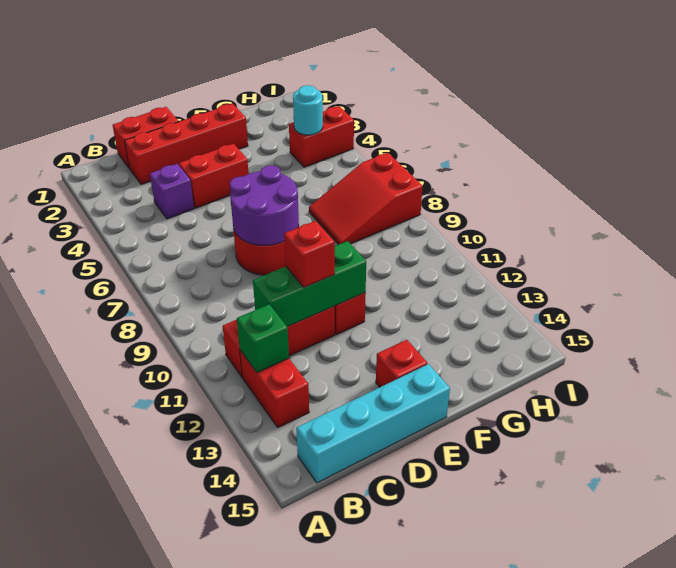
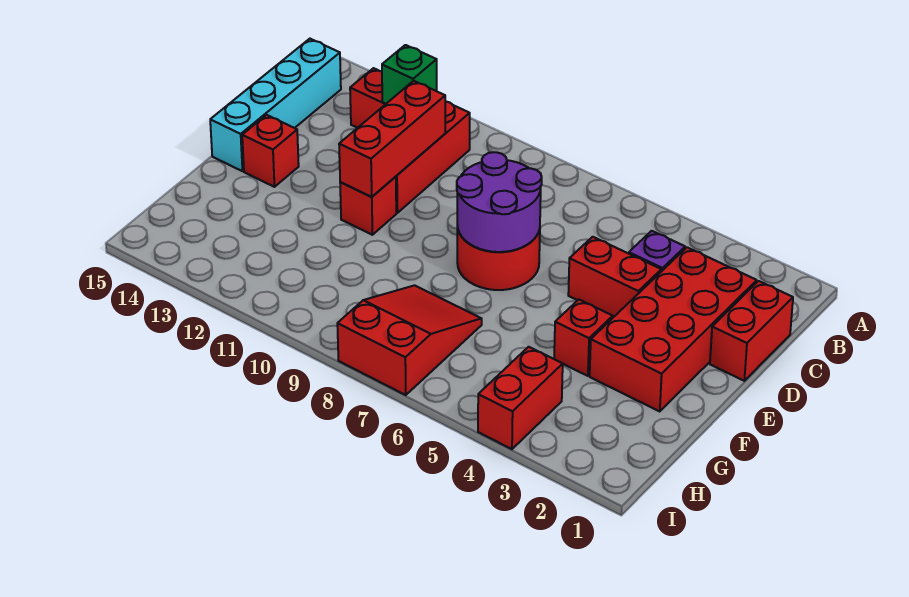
red 1x4 brick [125,103,248,184] -> red 2x4 brick [590,247,757,411]
green 1x3 brick [253,241,366,327] -> red 1x3 brick [339,81,445,197]
red 1x2 brick [179,144,249,208] -> red 1x2 brick turned to [568,237,661,317]
red 1x1 brick [284,221,335,287] -> red 1x1 brick moved to [554,300,613,376]
cyan 1x1 round brick [293,85,323,135] -> none

